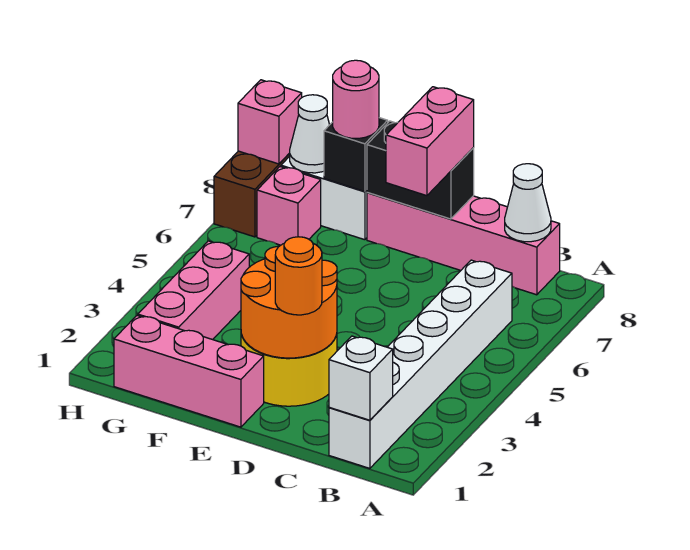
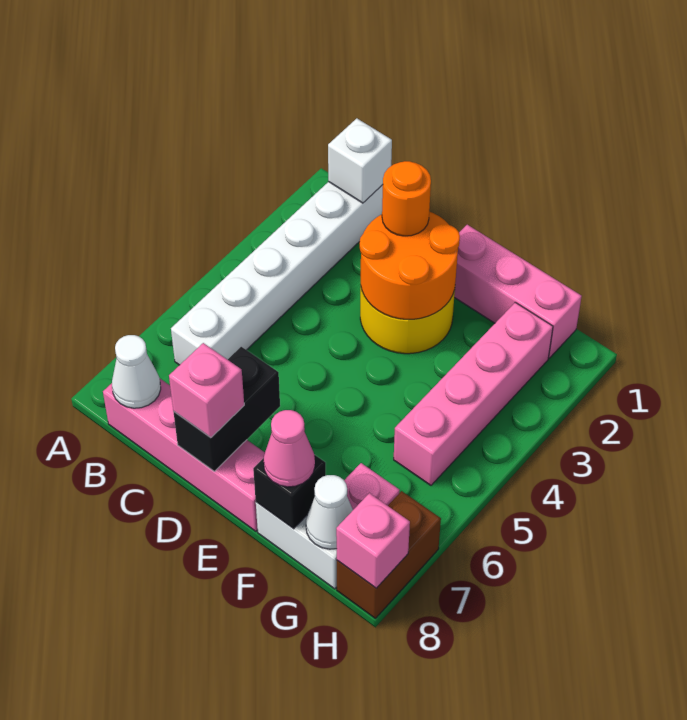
pink 1x2 brick [386,87,474,196] -> pink 1x1 brick [169,343,244,438]
black 1x2 brick [367,121,474,219] -> black 1x2 brick turned to [174,347,280,471]
pink 1x1 round brick [333,60,379,138] -> pink 1x1 cone [264,410,315,487]
pink 1x3 brick [138,241,249,340] -> pink 1x4 brick [394,302,553,485]

